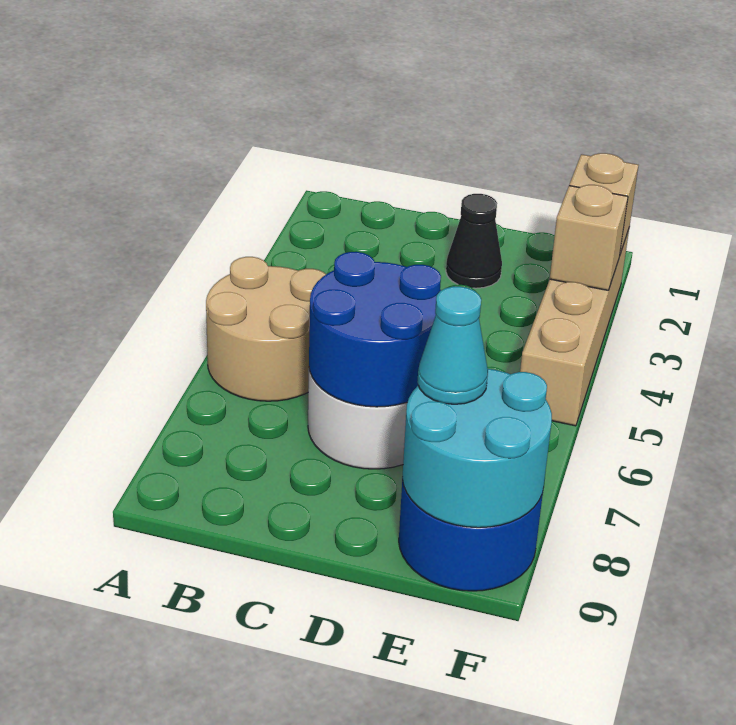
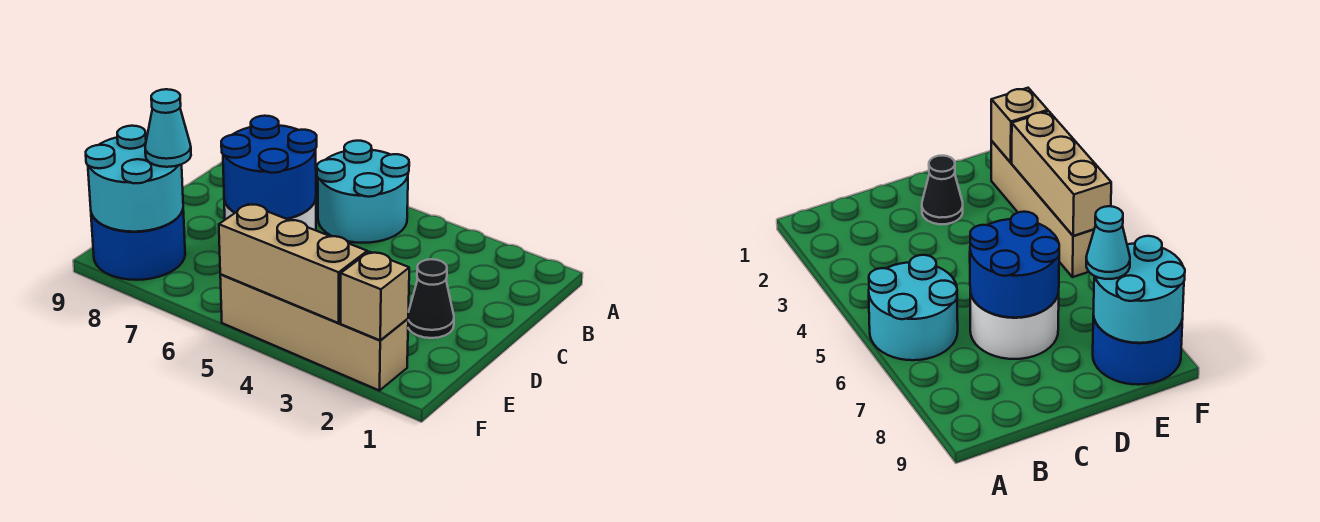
tan 2x2 round brick [206,257,326,401] -> cyan 2x2 round brick [317,141,409,243]
tan 1x1 brick [550,185,628,291] -> tan 1x3 brick [219,204,367,323]

